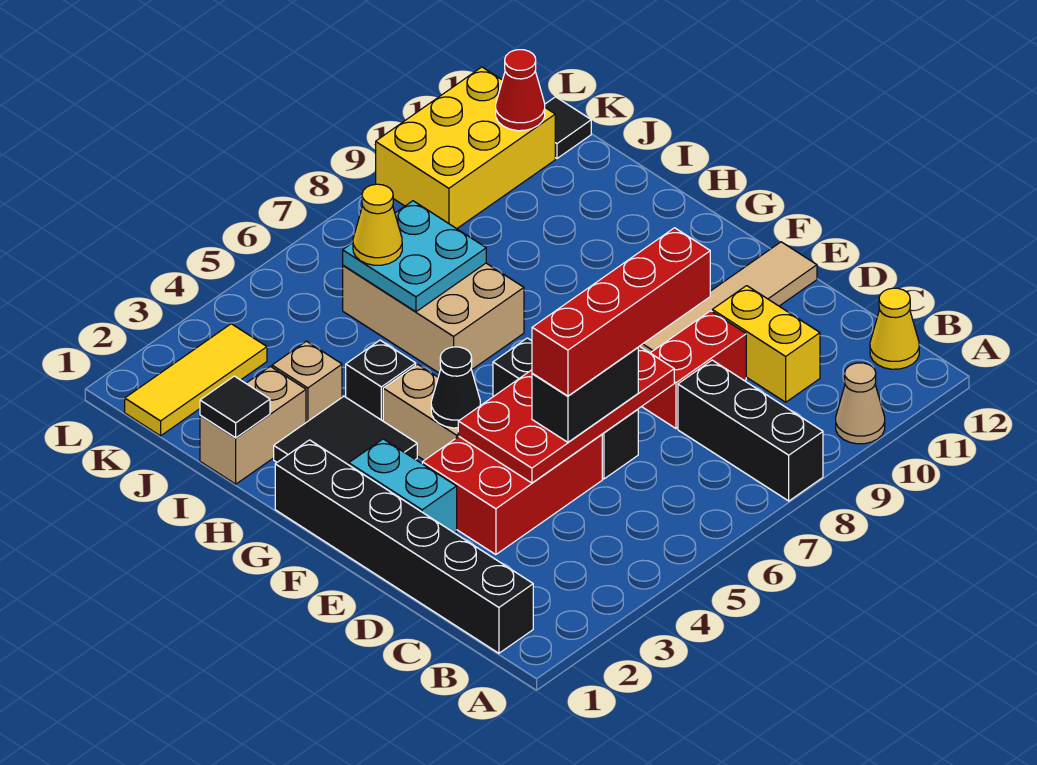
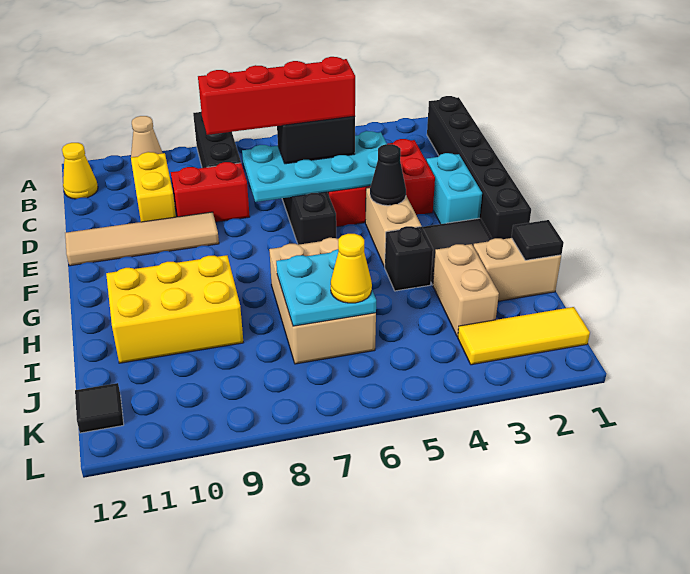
red 2x4 plate [458,346,674,483] -> cyan 2x4 plate [242,131,387,202]
tan 1x1 brick [272,341,342,422] -> tan 1x2 brick [433,244,499,337]
yellow 2x3 brick [376,67,555,229] -> yellow 2x3 brick moved to [106,255,243,363]
red 1x1 cone [496,50,545,131] -> none

